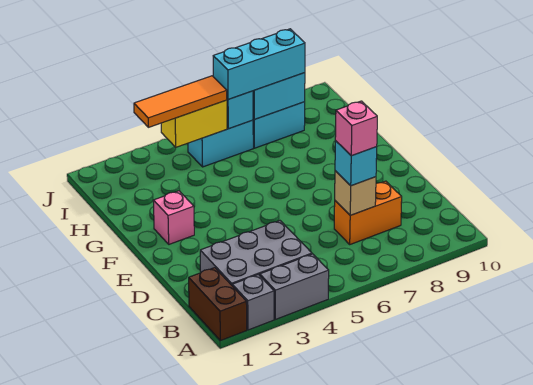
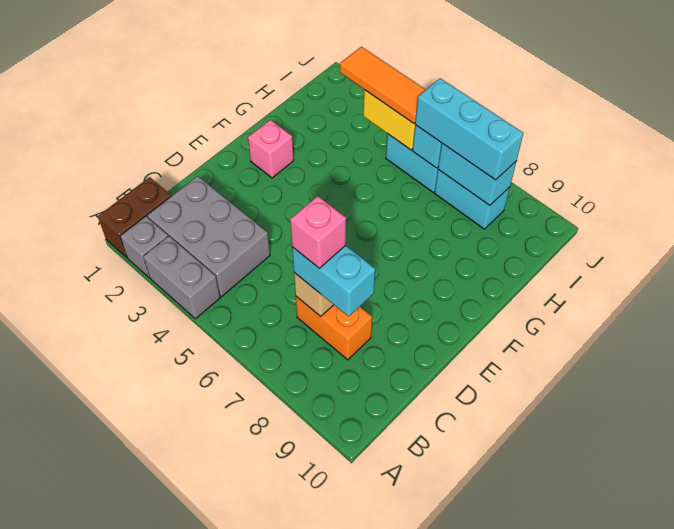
cyan 1x1 brick [335,141,377,186] -> cyan 1x2 brick [292,245,375,316]

